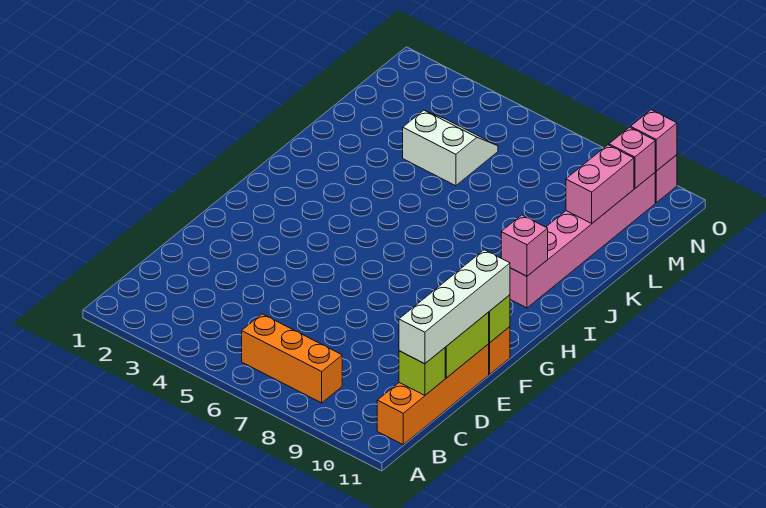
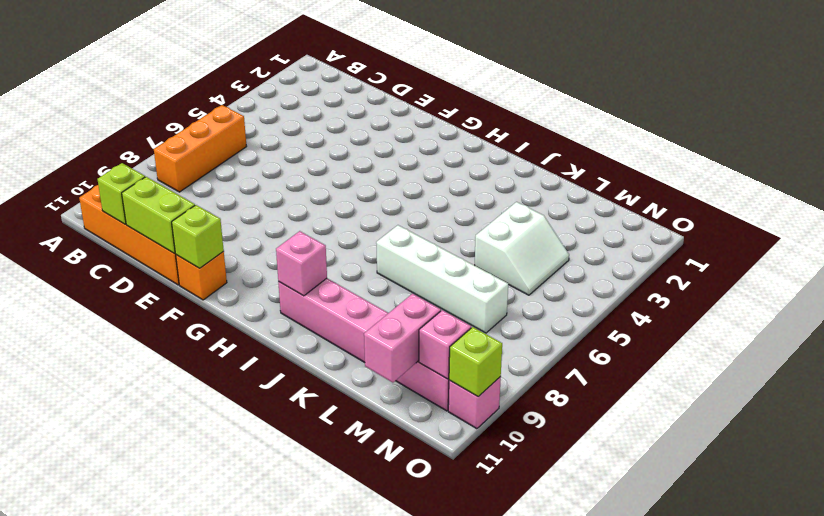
white 1x4 brick [399,250,510,364] -> white 1x4 brick moved to [376,225,508,333]
pink 1x2 brick [566,145,634,223] -> pink 1x2 brick turned to [364,294,441,383]
pink 1x1 brick [631,110,677,171] -> lime 1x1 brick [449,327,502,396]

